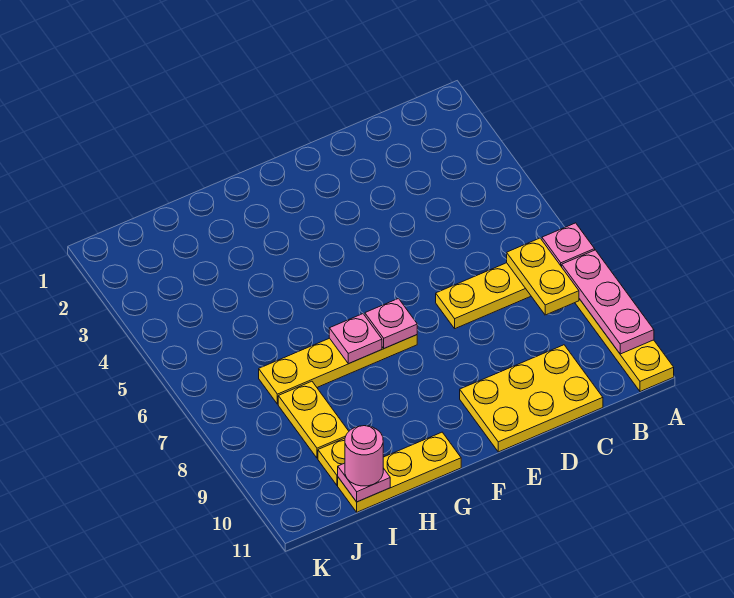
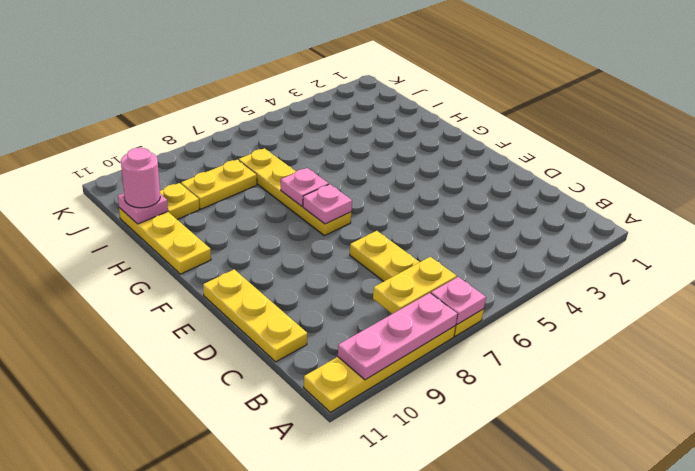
yellow 2x3 plate [460,345,603,452] -> yellow 1x3 plate [203,269,307,362]

